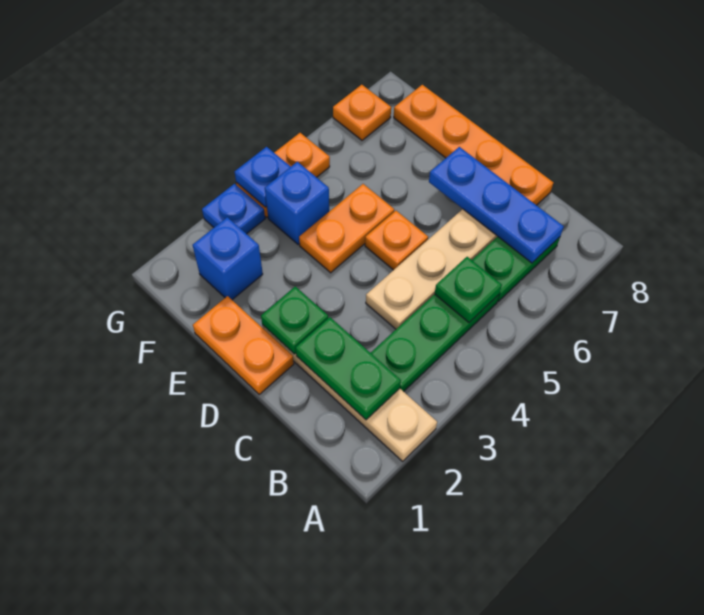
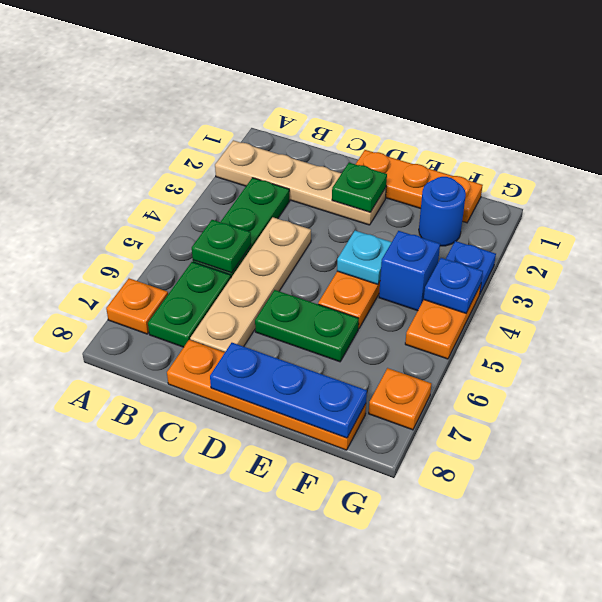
green 1x2 plate [296,317,401,420] -> green 1x2 plate moved to [255,290,359,362]
blue 1x3 plate [429,147,564,263] -> blue 1x3 plate moved to [210,343,367,438]
orange 1x2 plate [193,296,294,394] -> orange 1x3 plate [356,150,483,223]
orange 1x1 plate [365,211,428,270] -> orange 1x1 plate moved to [106,278,168,334]
none -> cyan 1x1 plate [337,231,392,284]
blue 1x1 brick [193,217,263,300] -> blue 1x1 round brick [419,177,466,246]

